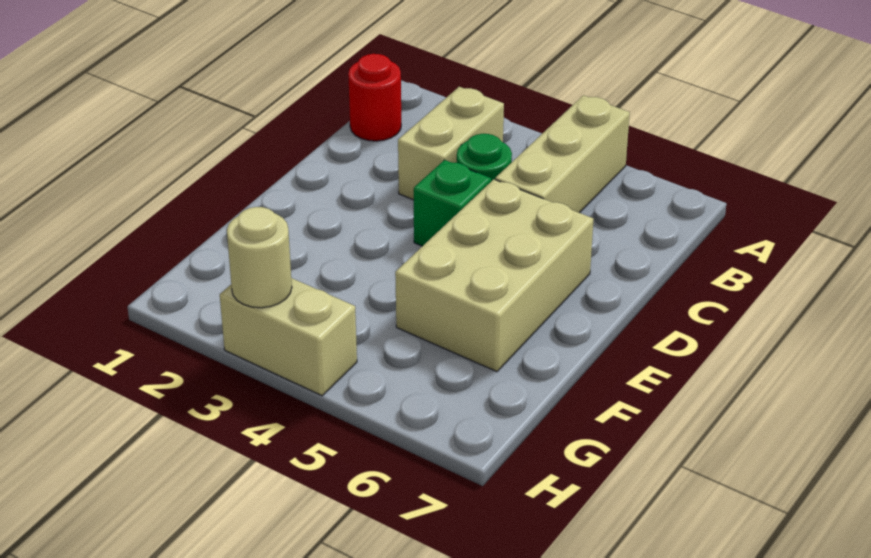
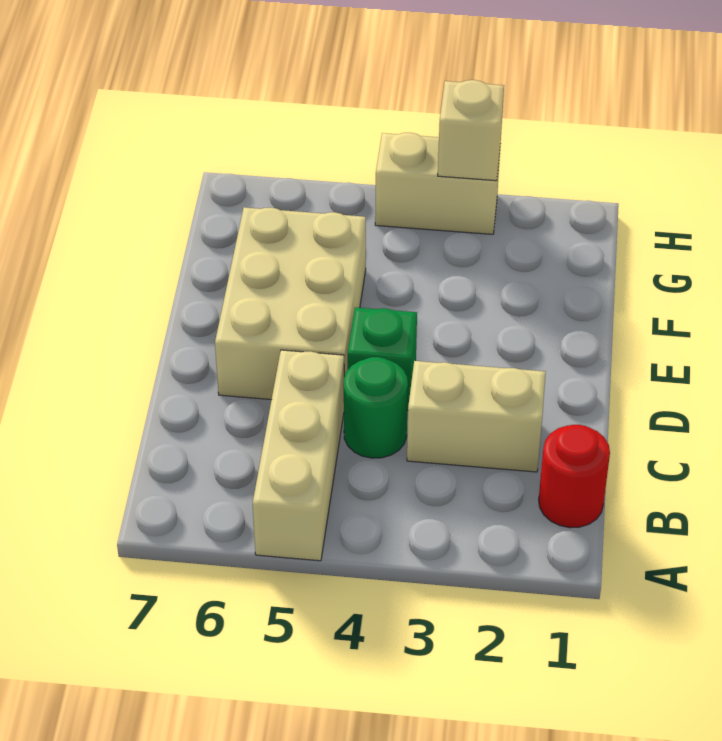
tan 1x2 brick [398,87,504,200] -> tan 1x2 brick turned to [407,361,546,472]
tan 1x1 round brick [227,207,292,308] -> tan 1x1 brick [438,80,504,181]

